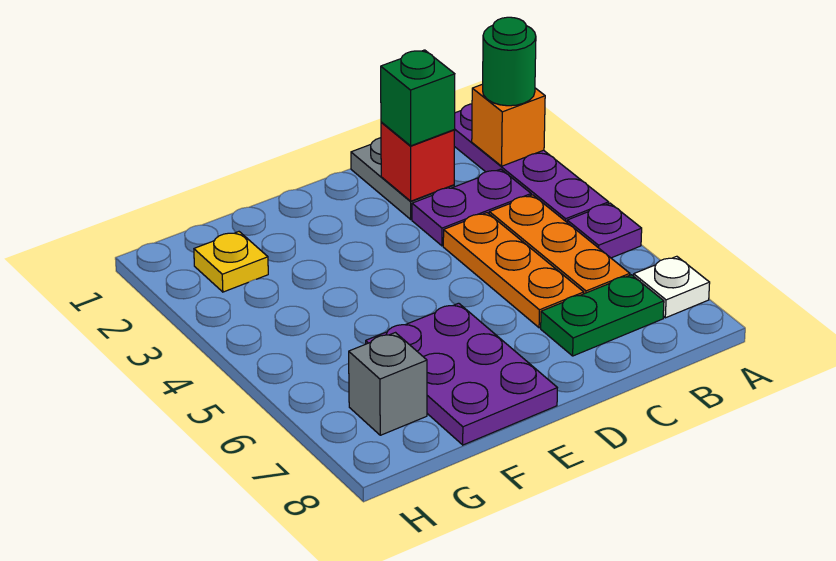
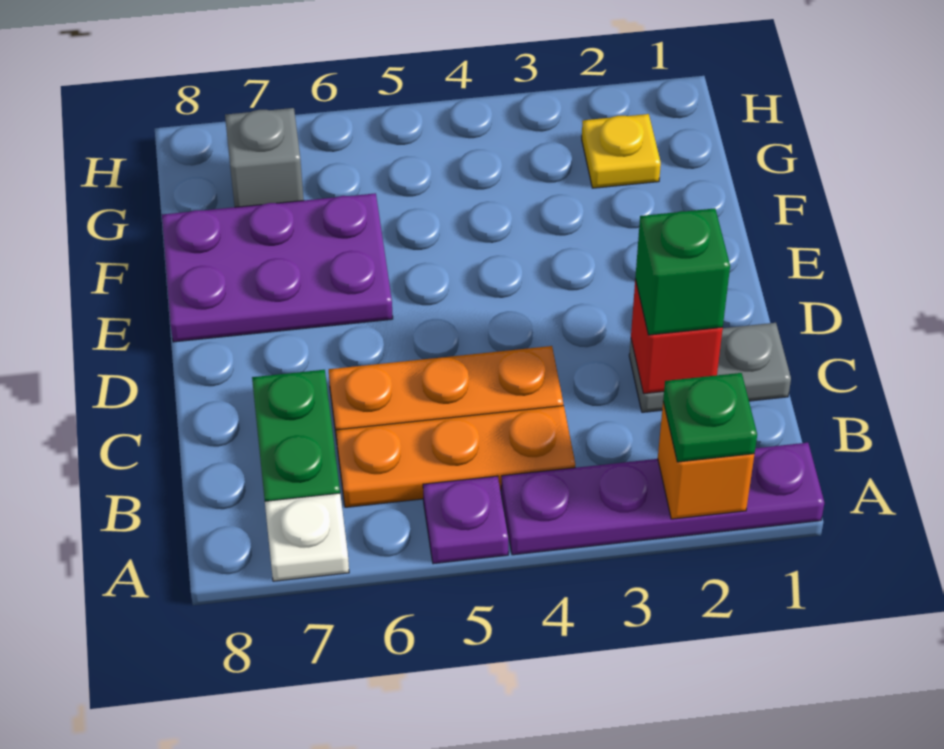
green 1x1 round brick [483,17,536,106] -> green 1x1 plate [663,373,757,462]
purple 1x2 plate [412,169,531,246] -> none

